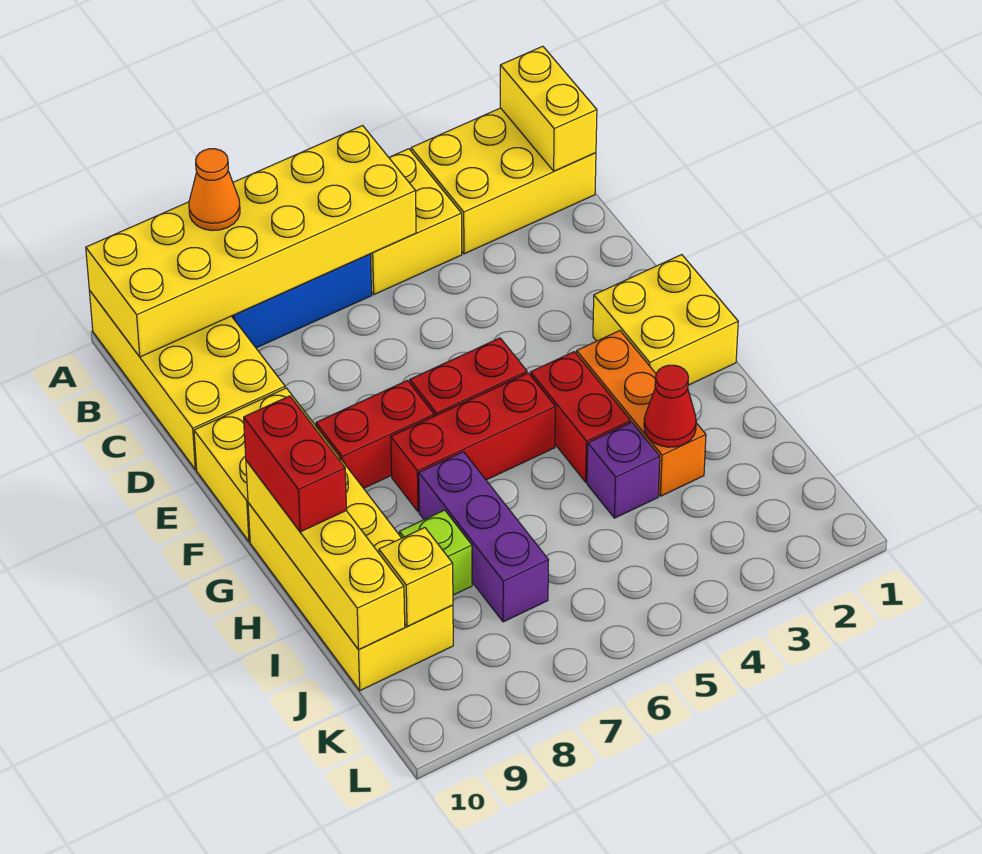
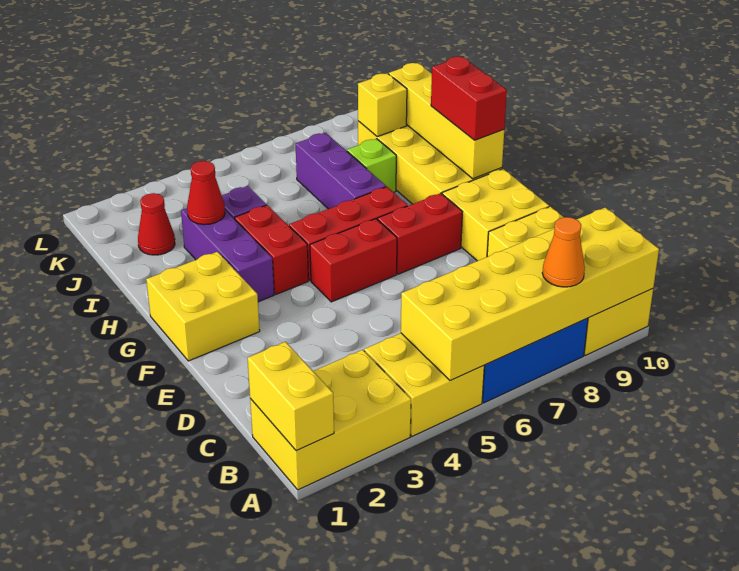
orange 1x3 brick [577,331,706,496] -> purple 1x3 brick [181,208,274,302]
none -> red 1x1 cone [138,193,175,255]

